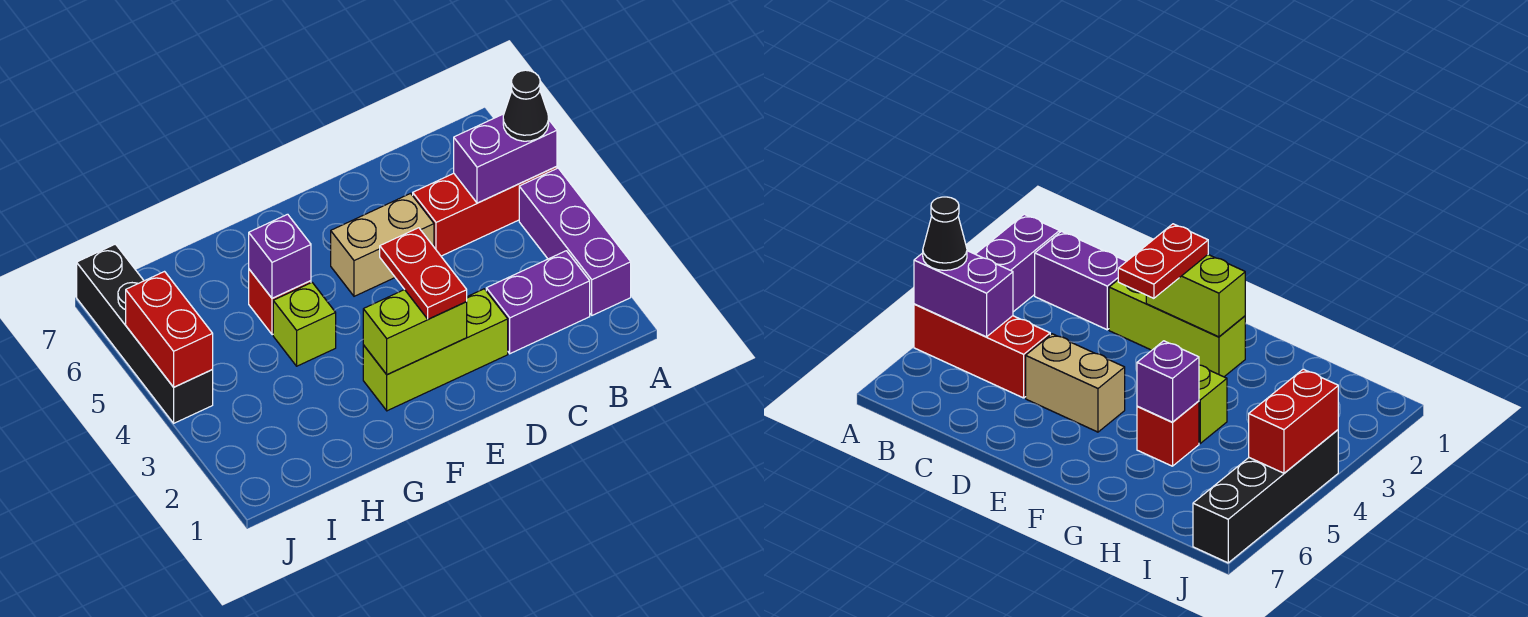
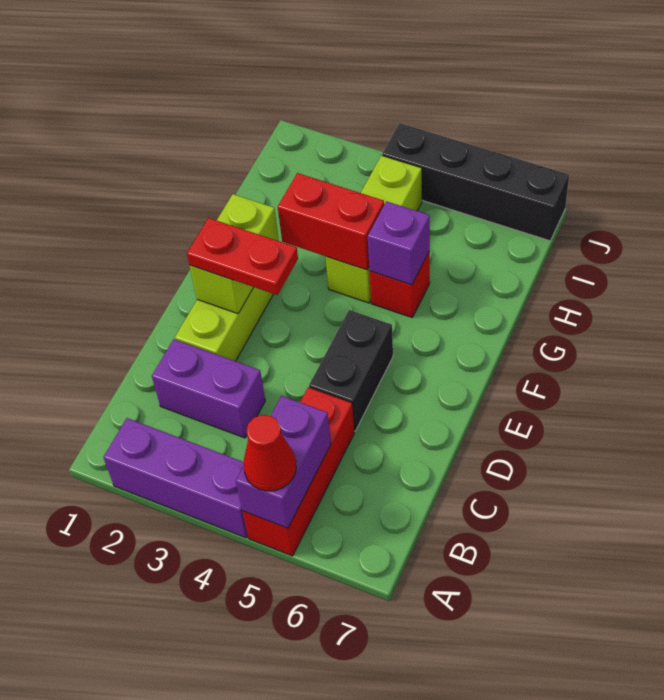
black 1x1 cone [503,70,549,141] -> red 1x1 cone [244,415,296,491]
purple 1x2 brick [486,251,590,354] -> purple 1x2 brick turned to [152,339,265,438]
tan 1x2 brick [331,193,434,296] -> black 1x2 brick [309,310,393,431]
lime 1x1 brick [273,283,336,366] -> lime 1x3 brick [326,155,422,303]
red 1x2 brick [126,272,213,387] -> red 1x2 brick moved to [278,173,384,270]

